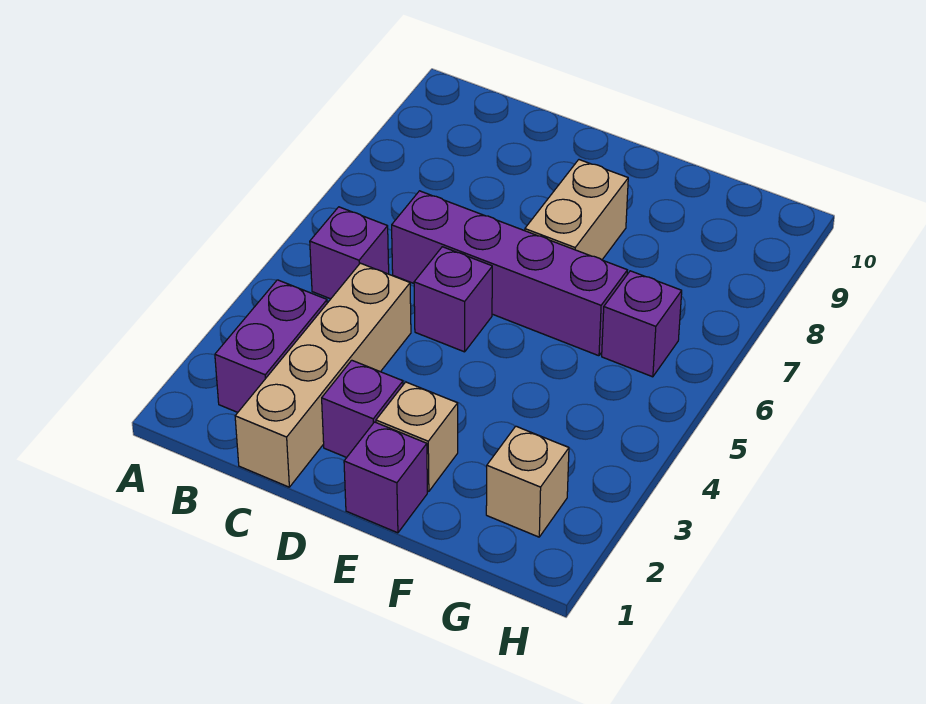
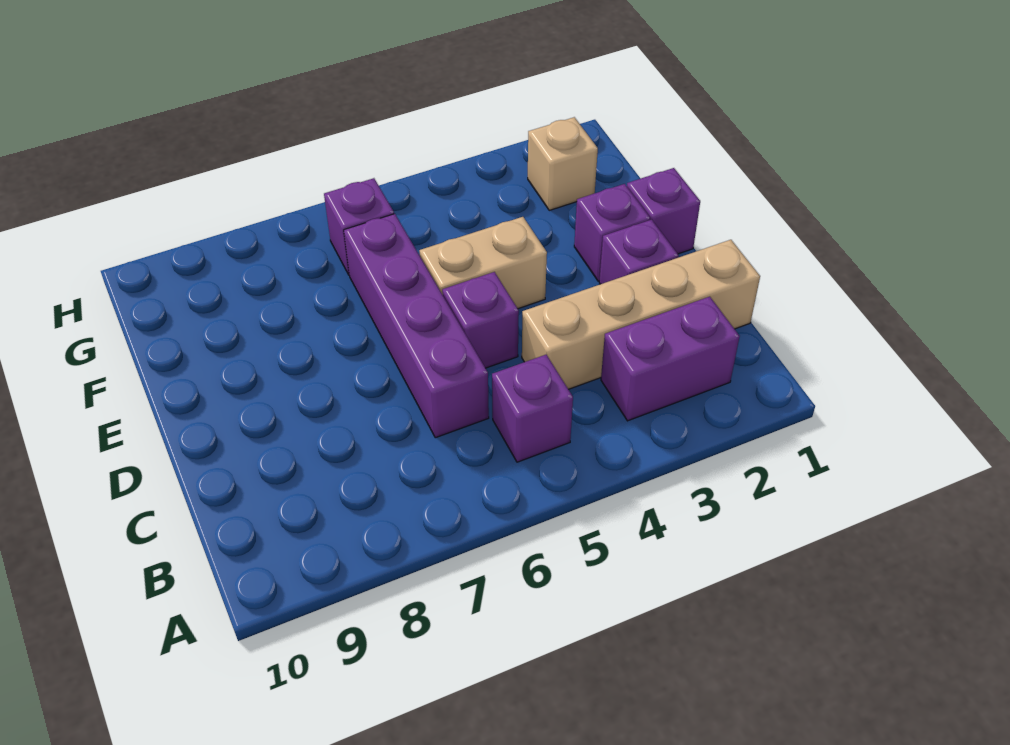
tan 1x1 brick [376,382,458,491] -> purple 1x1 brick [574,184,650,281]
tan 1x2 brick [525,160,628,260] -> tan 1x2 brick moved to [419,217,547,309]

